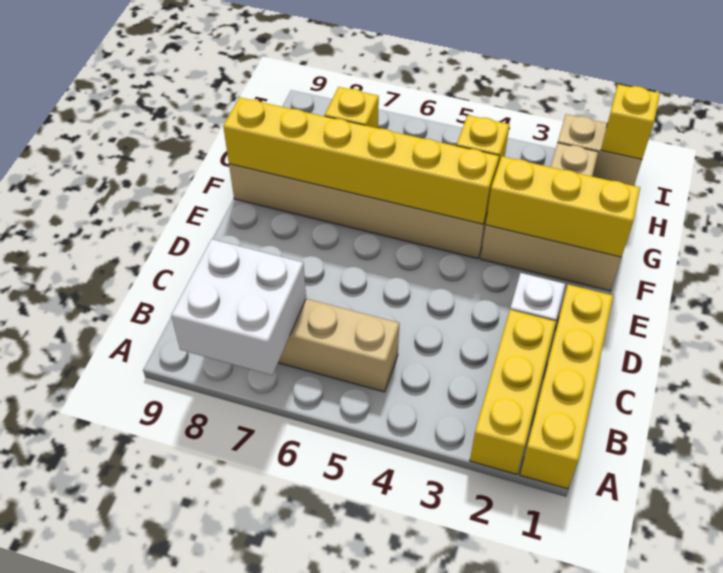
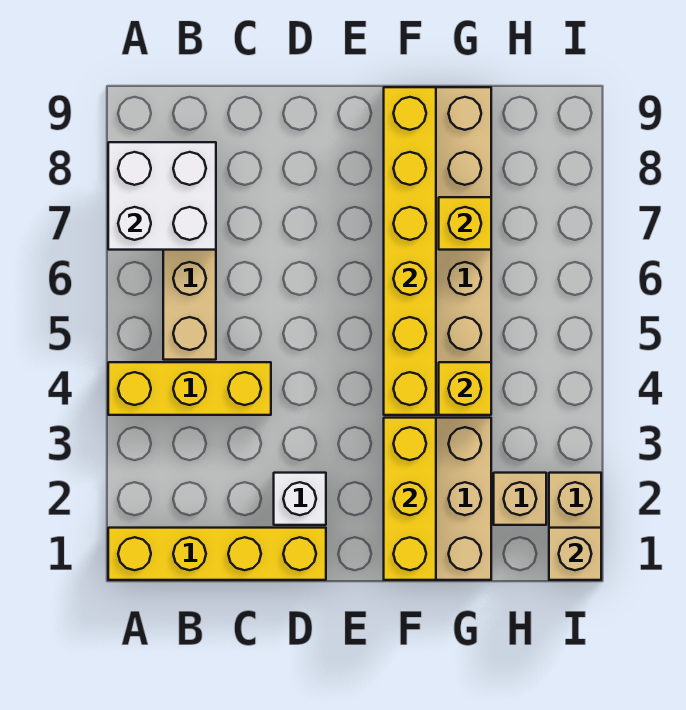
yellow 1x3 brick [470,310,556,474] -> yellow 1x3 brick moved to [108,362,271,415]
yellow 1x1 brick [601,85,660,159] -> tan 1x1 brick [549,528,601,580]

